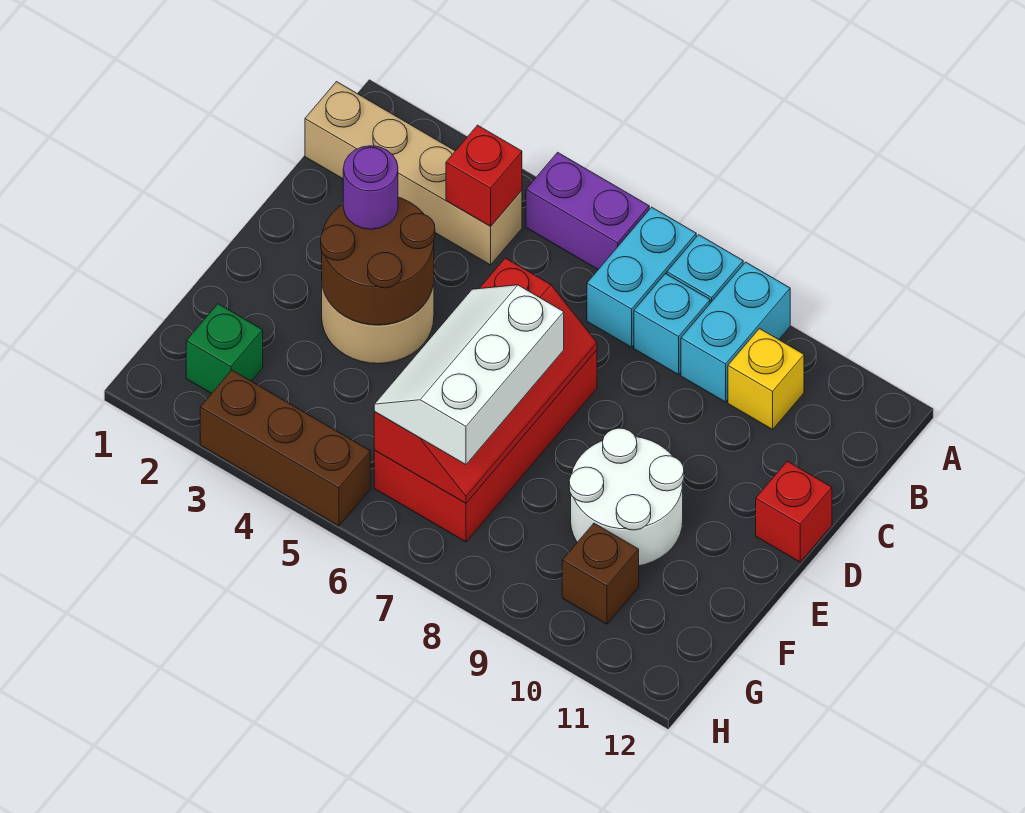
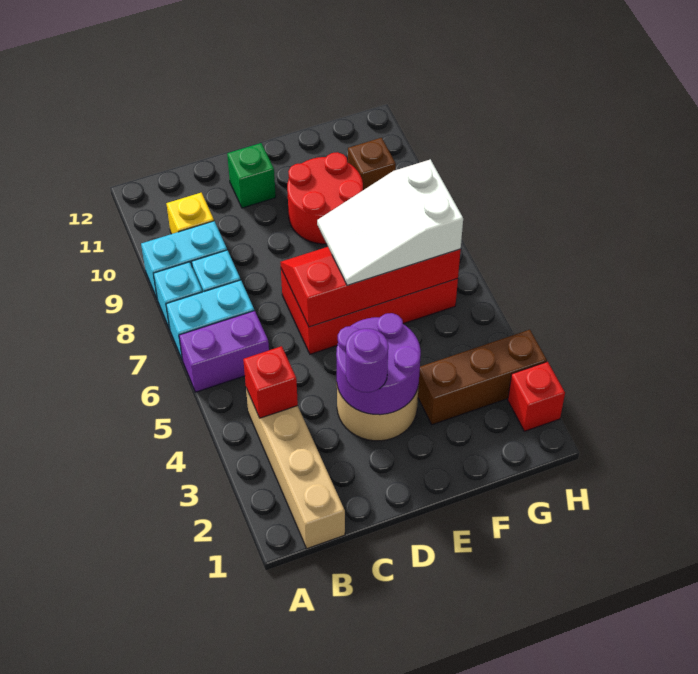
purple 1x2 brick [526,152,649,269] -> purple 1x2 brick turned to [179,311,269,392]
brown 2x2 round brick [321,197,435,325] -> purple 2x2 round brick [336,313,421,415]
red 1x1 brick [756,461,832,562] -> red 1x1 brick moved to [508,362,565,431]
white 2x3 slope [374,285,564,465] -> white 2x3 slope turned to [317,159,463,285]
white 2x2 round brick [569,428,684,566] -> red 2x2 round brick [287,152,363,244]
green 1x1 brick [186,304,263,394] -> green 1x1 brick moved to [227,143,276,208]
brown 1x3 brick [200,370,370,526] -> brown 1x3 brick turned to [418,330,547,425]

